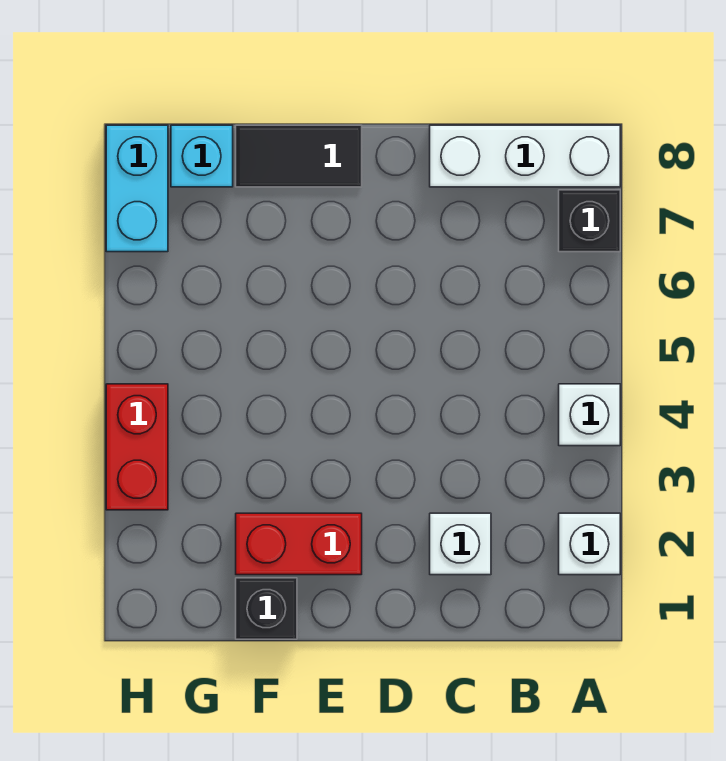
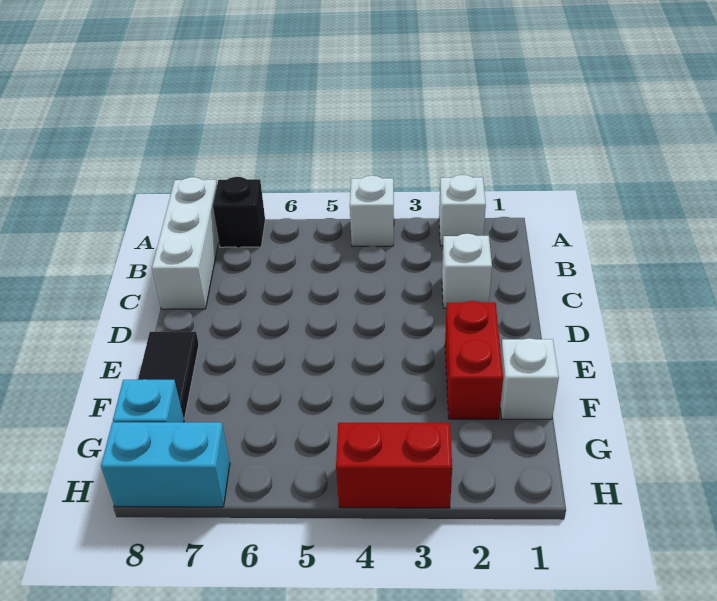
black 1x1 brick [236,578,297,639] -> white 1x1 brick [500,338,559,419]

